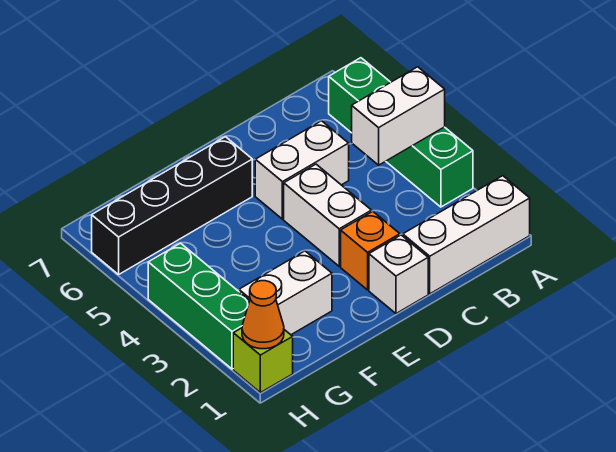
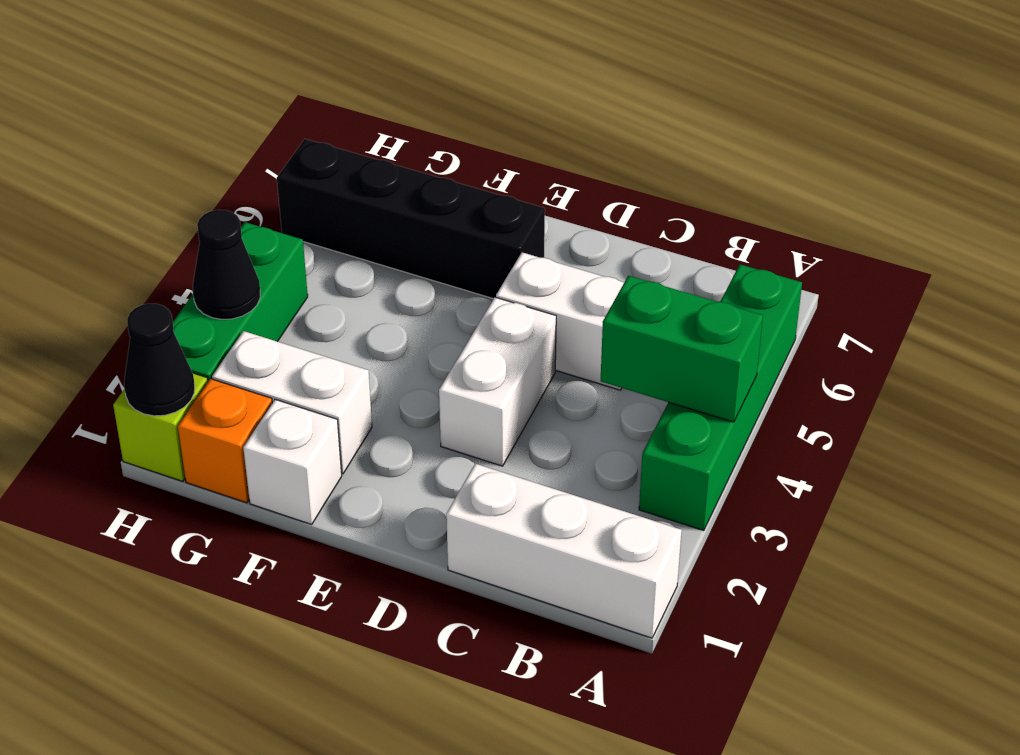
white 1x2 brick [352,67,445,165] -> green 1x2 brick [601,276,763,422]
white 1x1 brick [369,235,428,313] -> white 1x1 brick moved to [243,400,342,524]
orange 1x1 brick [341,211,400,290] -> orange 1x1 brick moved to [178,379,272,503]
orange 1x1 cone [242,281,284,349] -> black 1x1 cone [124,304,195,416]
none -> black 1x1 cone [193,210,260,319]

